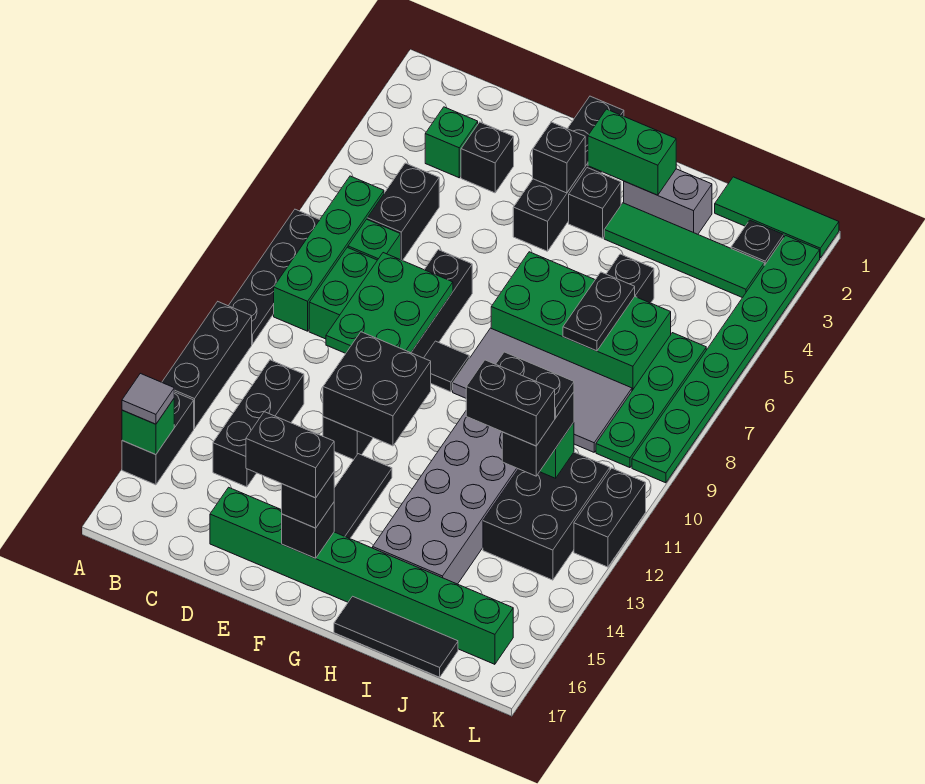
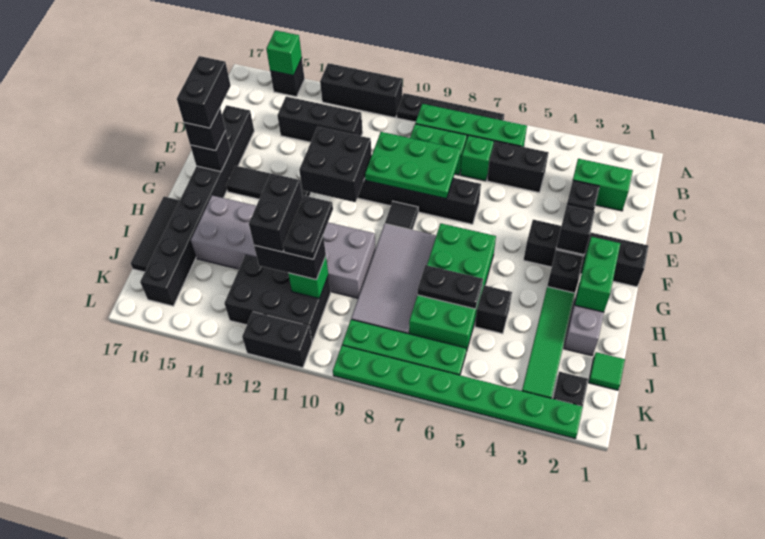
black 1x2 brick [122,392,194,485] -> black 1x1 brick [270,58,305,97]
grey 1x1 tile [122,373,174,424] -> none
green 1x1 brick [425,107,478,178] -> green 1x2 brick [573,159,633,211]
green 1x8 brick [210,487,513,664] -> black 1x8 brick [140,105,254,306]
green 1x3 tile [715,177,839,258] -> green 1x1 tile [589,352,625,390]

